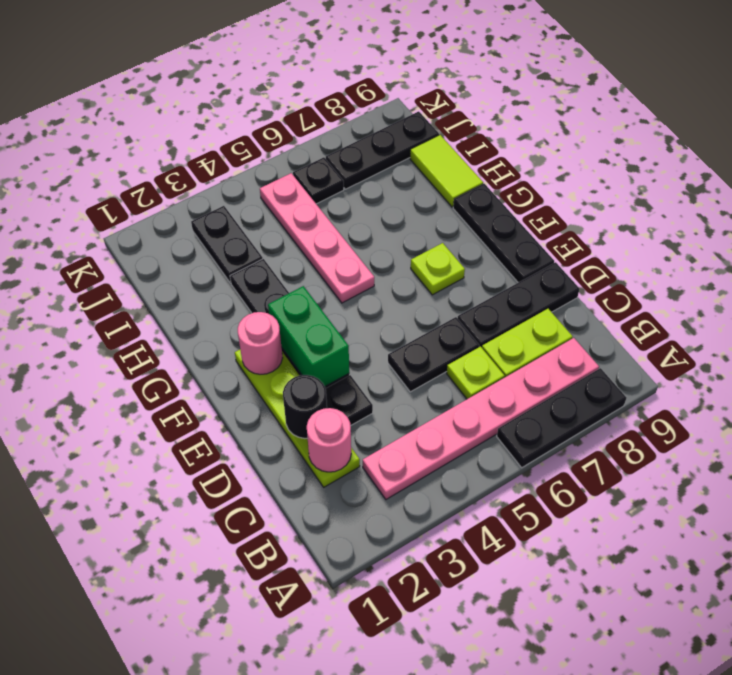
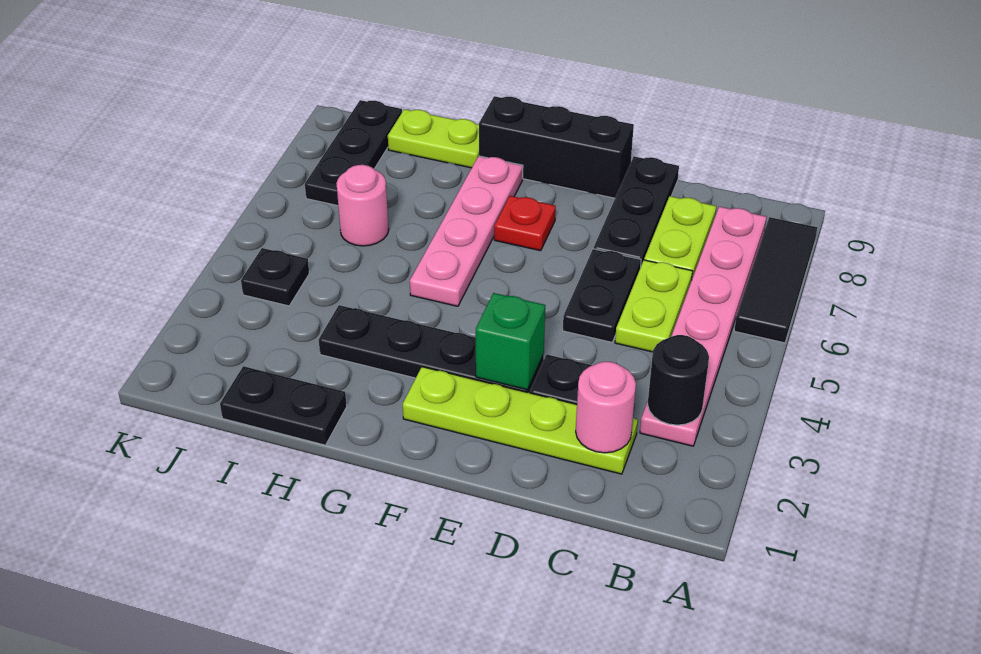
black 1x3 plate [497,368,627,468] -> black 1x3 tile [734,217,817,343]
lime 1x1 plate [447,346,504,399] -> lime 1x2 plate [615,260,693,352]
black 1x1 round brick [283,375,327,438] -> black 1x1 round brick moved to [648,335,709,425]
green 1x2 brick [268,286,349,386] -> green 1x1 brick [476,293,545,390]
black 1x3 plate [453,184,554,283] -> black 1x3 brick [479,96,634,198]
pink 1x1 round brick [238,312,282,374] -> pink 1x1 round brick moved to [336,165,389,246]
lime 1x1 plate [411,243,465,295] -> red 1x1 plate [494,196,556,251]
pink 1x4 plate [260,173,374,303] -> pink 1x4 plate turned to [410,156,523,306]
lime 1x2 tile [410,135,483,207] -> lime 1x2 plate [388,109,479,168]
black 1x2 plate [191,206,263,283] -> black 1x2 plate moved to [220,366,347,445]
black 1x1 plate [293,157,344,204] -> black 1x1 plate moved to [241,248,309,306]

